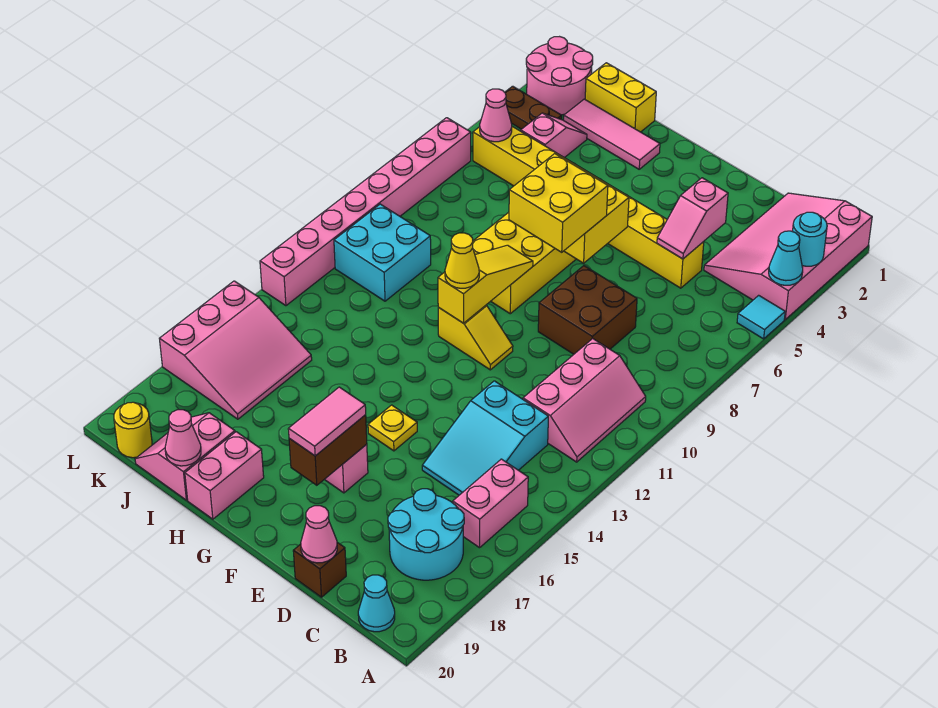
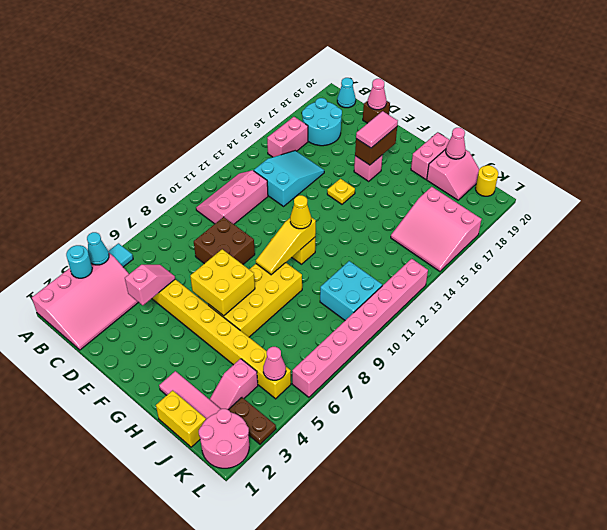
yellow 2x2 brick [509,154,608,252] -> none
pink 3x3 slope [159,281,312,419] -> pink 3x3 slope turned to [391,187,482,272]

